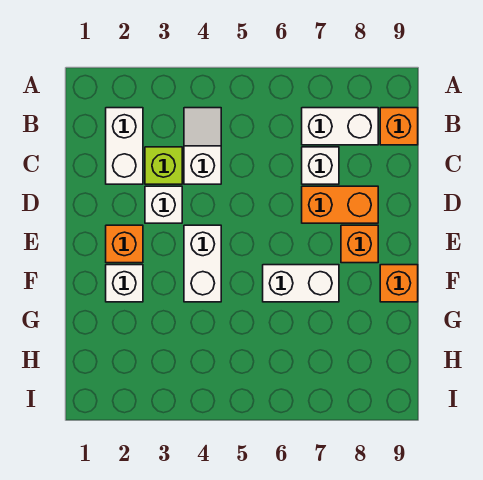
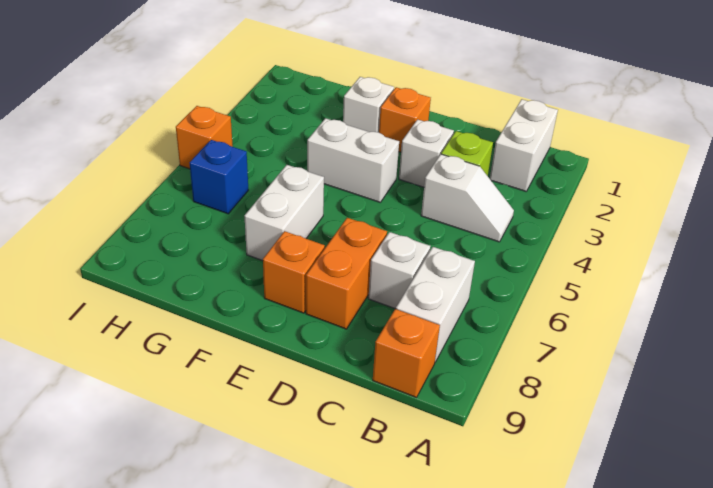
white 1x2 brick [106,108,143,184] -> white 1x2 brick turned to [490,99,558,191]
orange 1x1 brick [380,265,418,302] -> orange 1x1 brick moved to [176,106,233,169]
none -> blue 1x1 brick [190,140,248,214]

